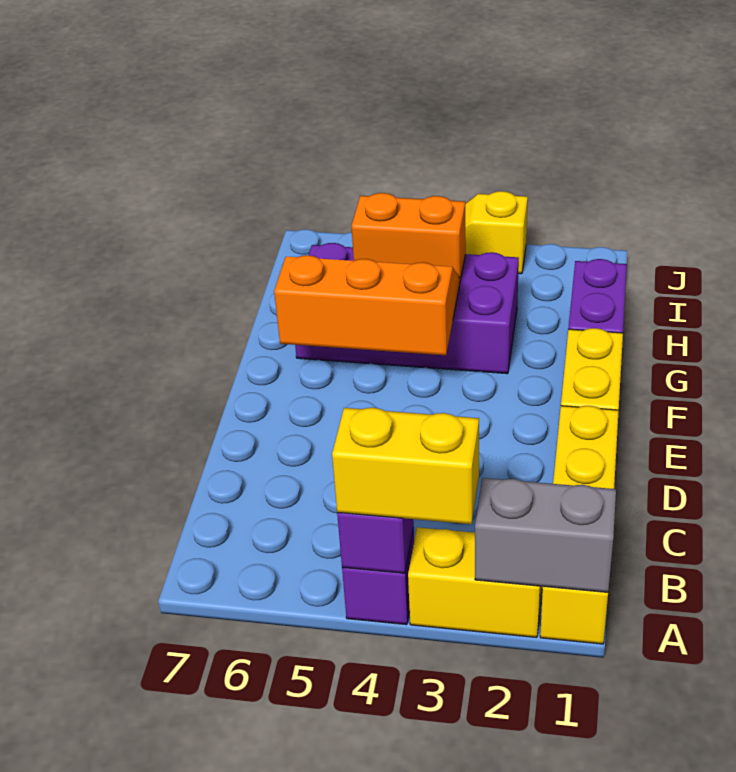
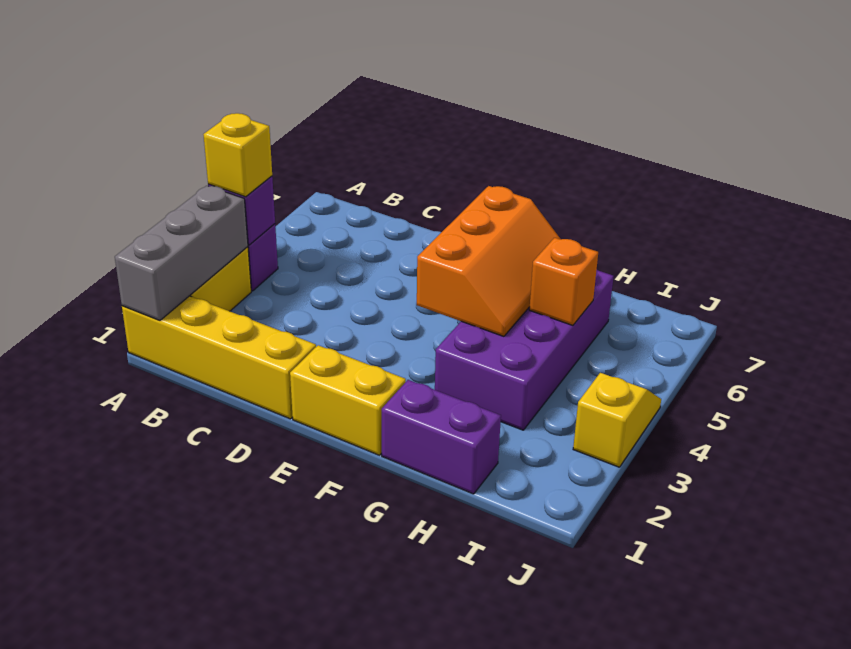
grey 1x2 brick [475,478,616,592] -> grey 1x3 brick [115,186,248,320]
yellow 1x2 brick [332,408,479,524] -> yellow 1x1 brick [203,113,272,197]
orange 1x2 brick [351,193,466,284] -> orange 1x1 brick [529,238,598,325]

